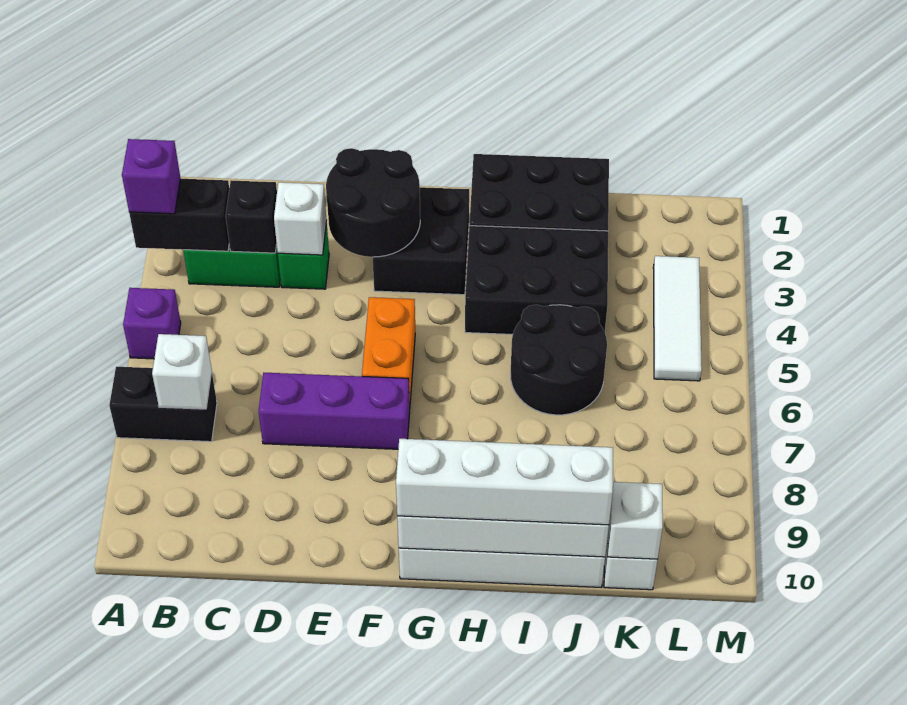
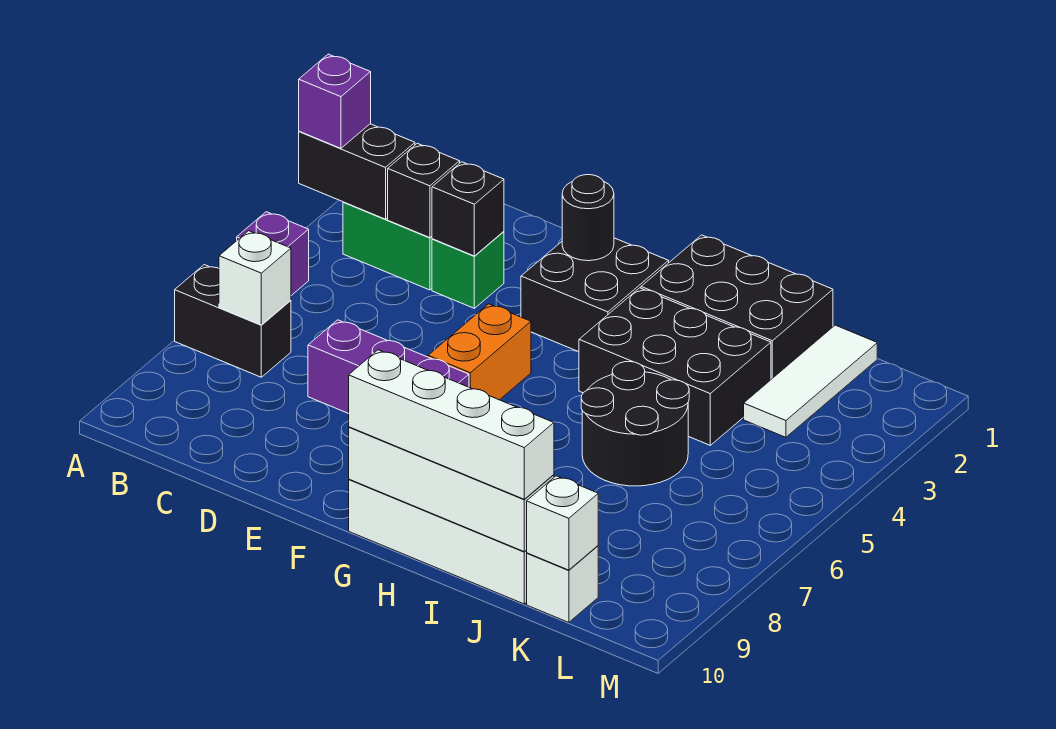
white 1x1 brick [274,182,327,255] -> black 1x1 brick [432,162,504,256]
black 2x2 round brick [326,148,420,257] -> black 1x1 round brick [562,175,614,261]
white 1x3 tile [653,256,702,381] -> white 1x3 tile moved to [744,325,877,437]

